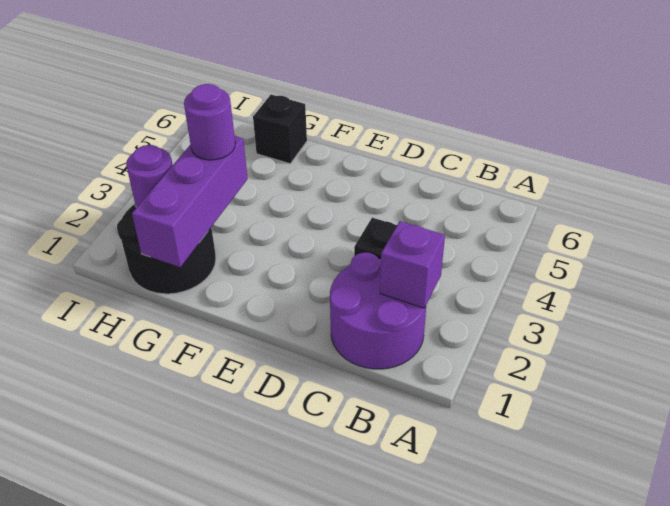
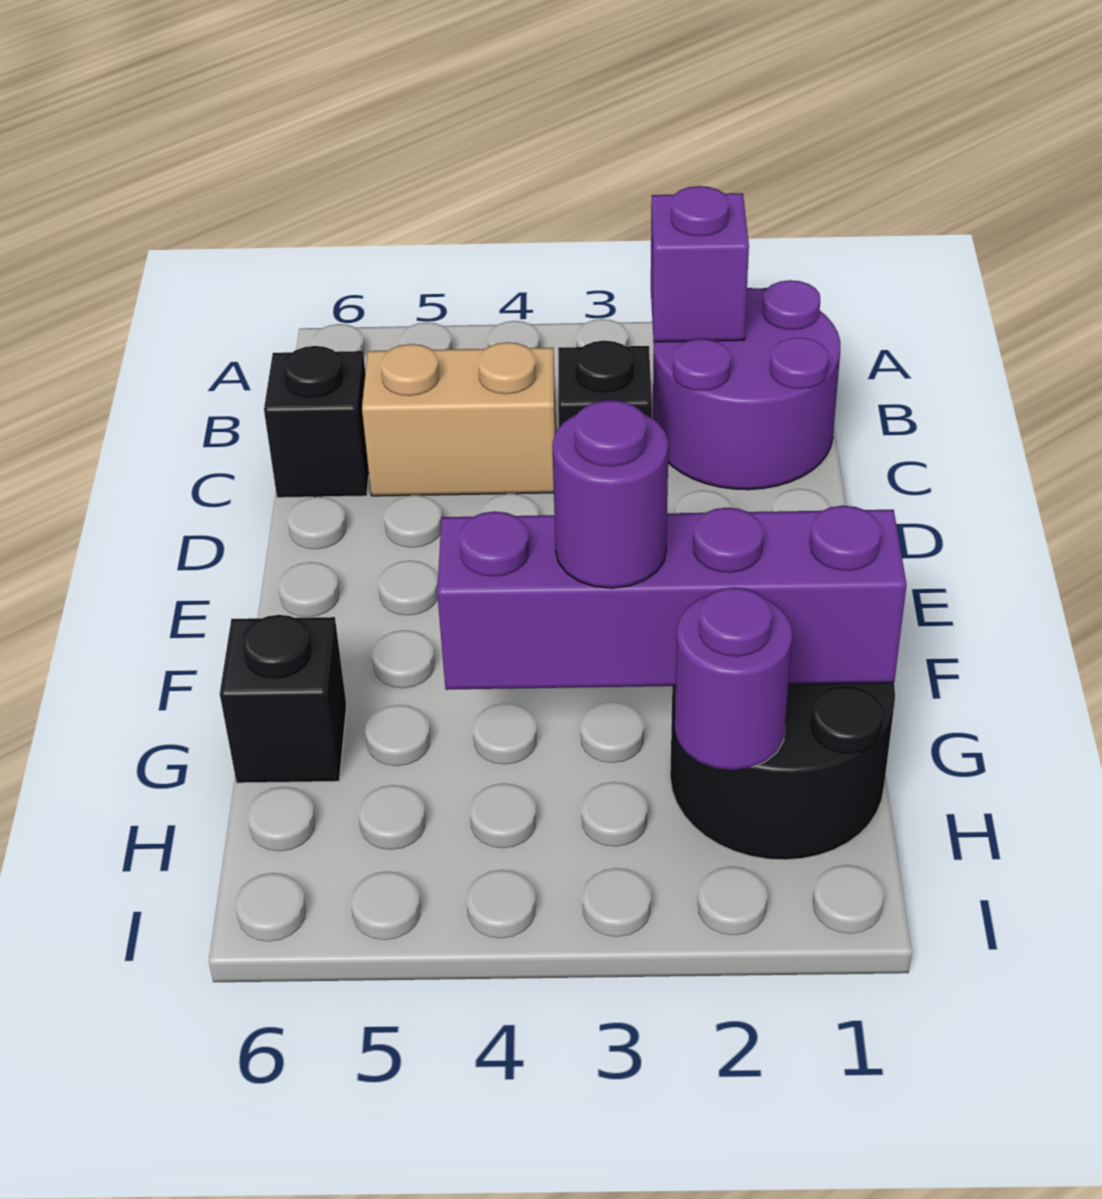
none -> tan 1x2 brick [362,342,556,496]
none -> black 1x1 brick [264,346,369,498]
purple 1x3 brick [132,136,248,267] -> purple 1x4 brick [437,506,907,690]

